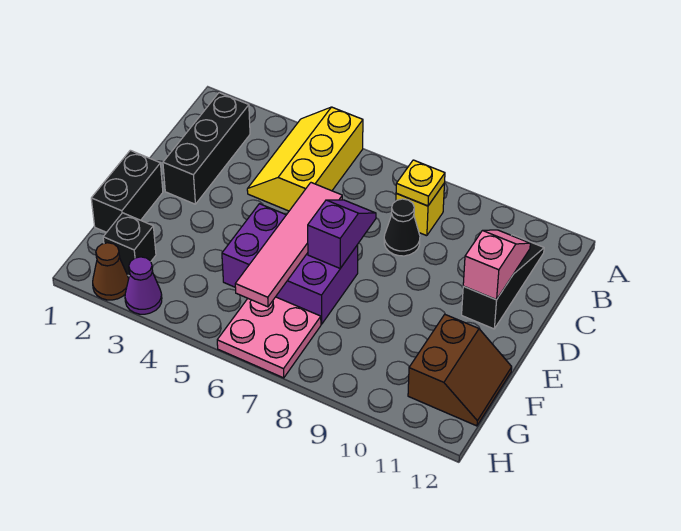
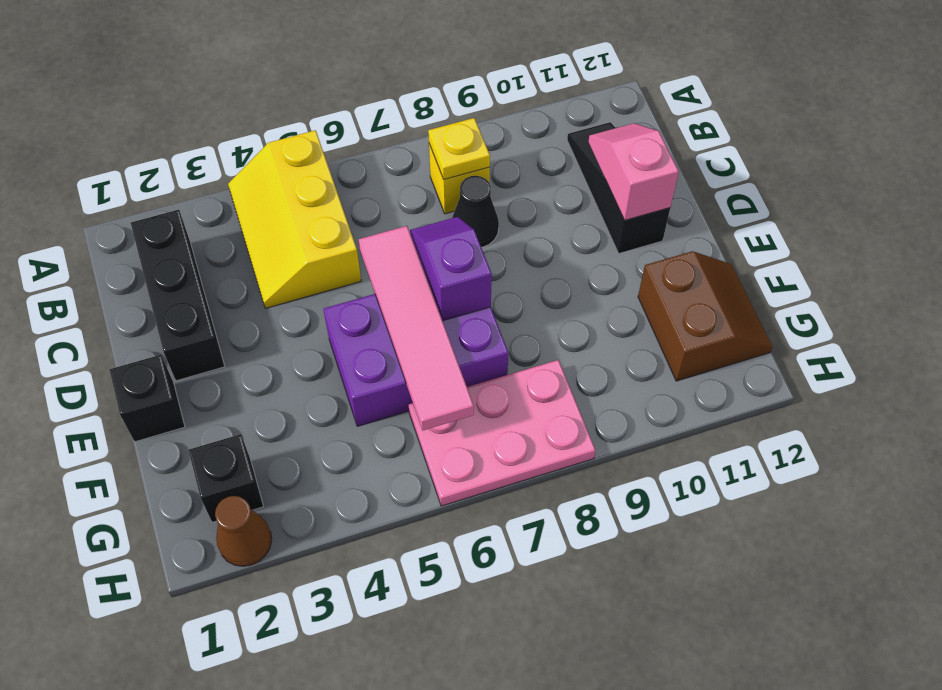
black 1x2 brick [91,150,163,232] -> black 1x1 brick [110,355,185,442]
pink 2x2 plate [217,297,321,378] -> pink 2x3 plate [409,360,596,506]
purple 1x1 cone [125,257,162,314] -> none

